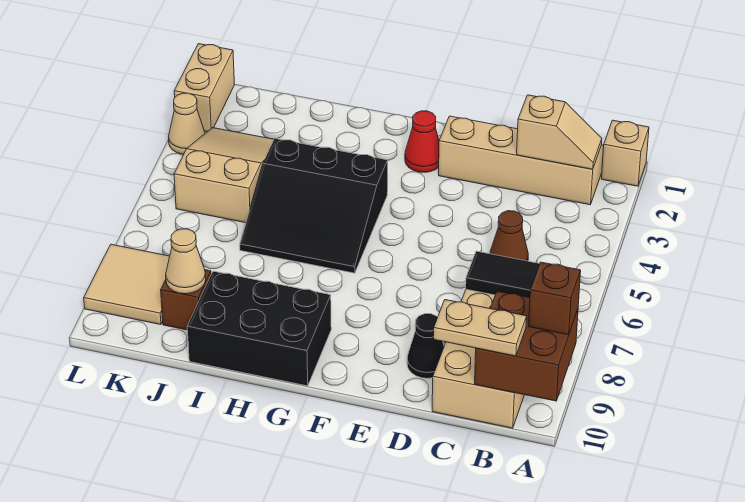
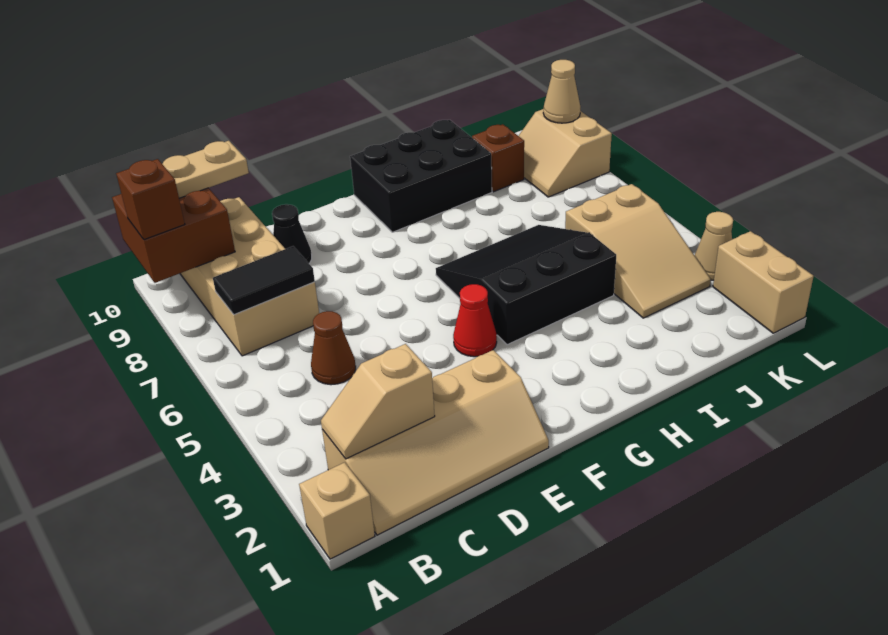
red 1x1 cone [405,111,439,172] -> red 1x1 cone moved to [453,284,497,357]
tan 1x1 cone [166,229,206,294] -> tan 1x1 cone moved to [543,60,580,123]
tan 2x2 tile [84,244,170,325] -> tan 2x2 slope [519,109,612,197]

